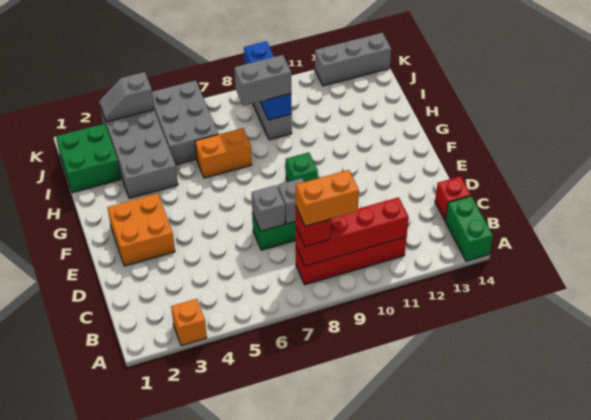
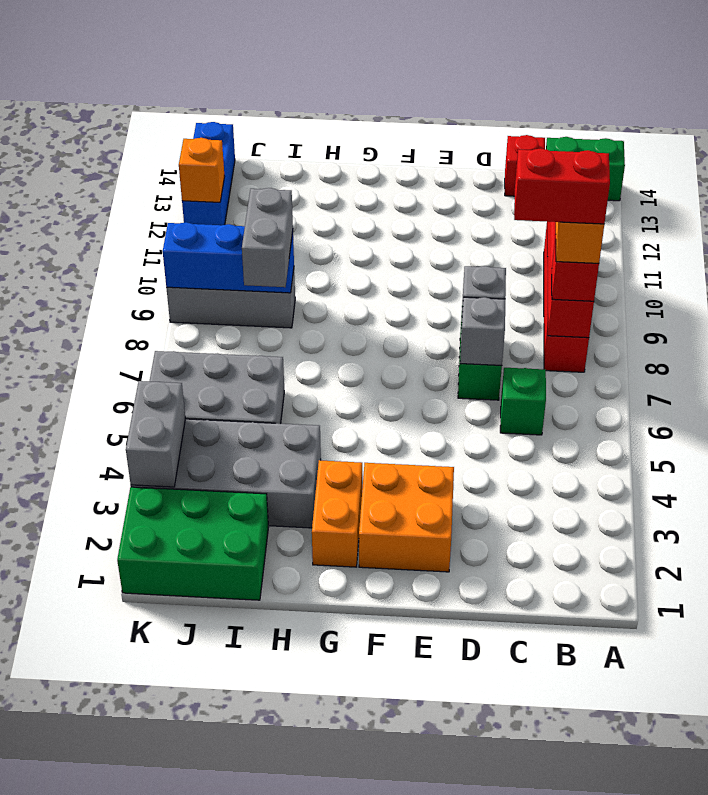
orange 1x1 brick [171,299,207,346] -> orange 1x1 brick moved to [179,138,225,202]
none -> red 1x2 brick [514,148,610,224]
green 1x1 brick [286,152,318,182] -> green 1x1 brick moved to [500,368,546,435]
orange 1x2 brick [195,128,252,178] -> orange 1x2 brick moved to [312,460,362,567]
green 2x2 brick [56,124,121,193] -> green 2x3 brick [117,487,268,600]
grey 1x2 slope [99,72,154,122] -> grey 1x2 brick [126,381,185,487]
grey 1x3 brick [315,33,391,86] -> blue 1x3 brick [182,122,235,225]

